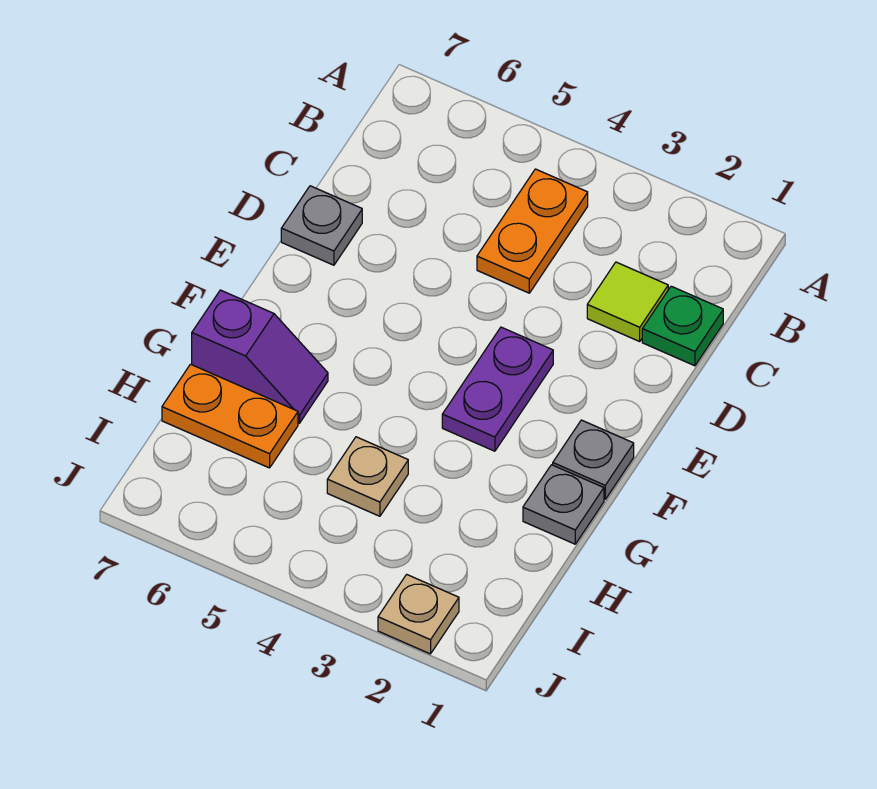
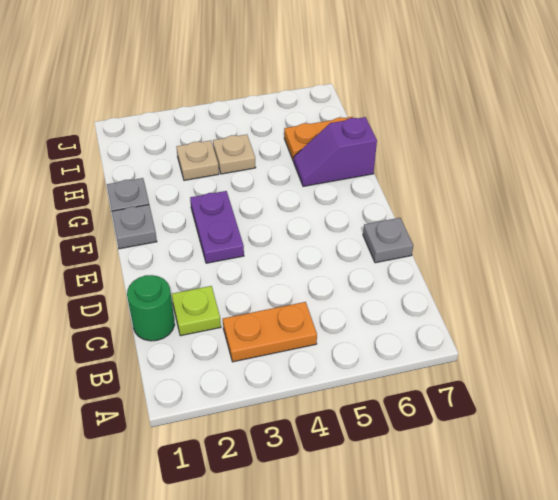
orange 1x2 plate [477,169,588,293] -> orange 1x2 plate turned to [223,302,317,362]
green 1x1 plate [642,286,723,366] -> green 1x1 round brick [127,275,175,341]
lime 1x1 tile [587,262,668,341] -> lime 1x1 plate [172,286,221,336]
tan 1x1 plate [378,574,459,654] -> tan 1x1 plate moved to [177,141,219,180]

